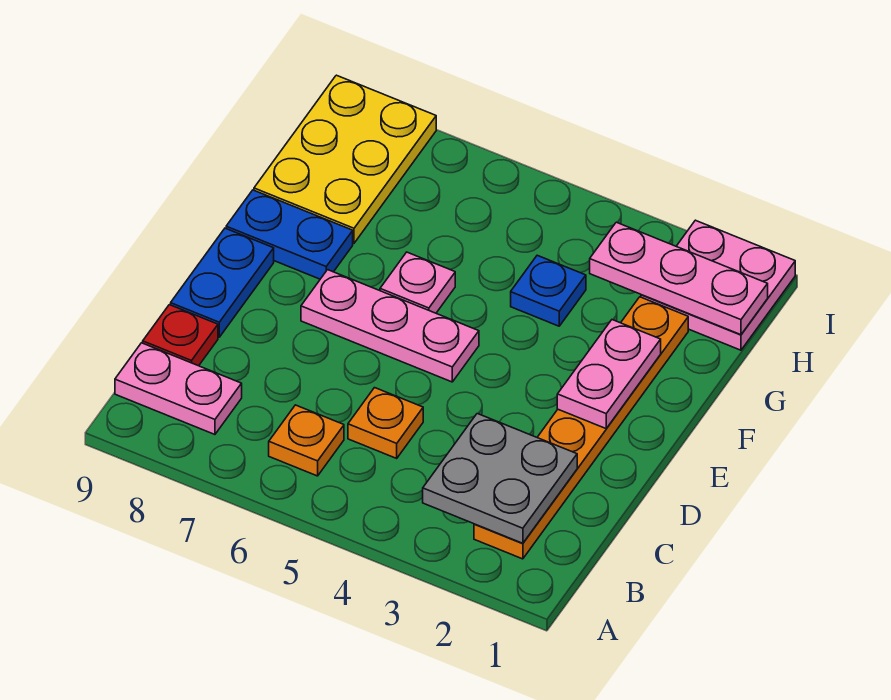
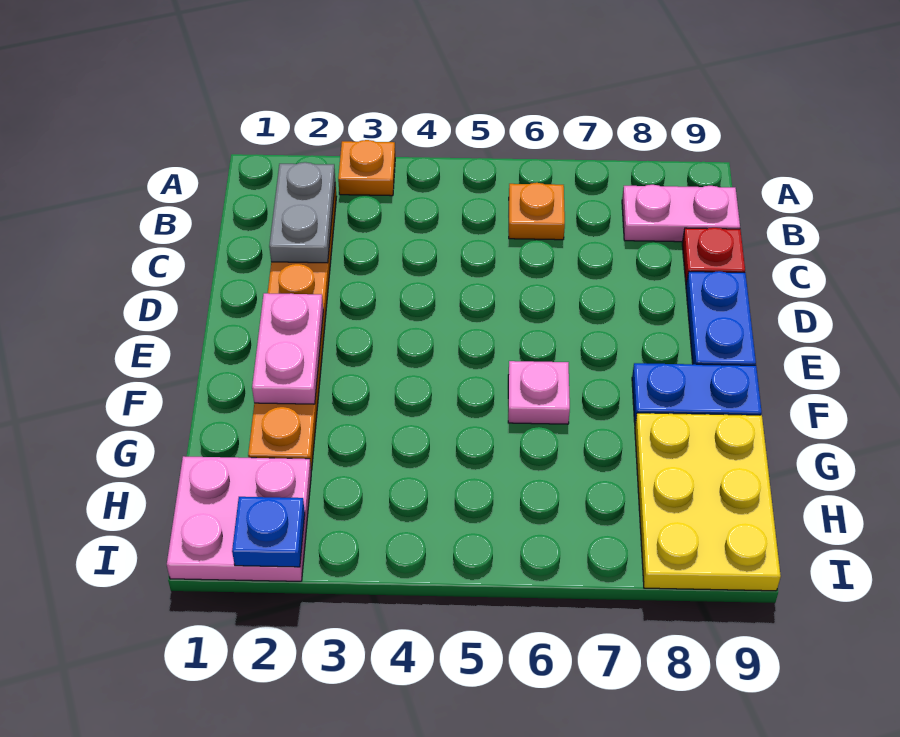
grey 2x2 plate [423,414,577,543] -> grey 1x2 plate [269,162,335,263]
orange 1x1 plate [348,388,423,458] -> orange 1x1 plate moved to [338,140,395,196]
pink 1x3 plate [301,270,479,382] -> none
blue 1x1 plate [511,255,586,326] -> blue 1x1 plate moved to [232,497,305,567]
pink 1x3 plate [590,222,768,335] -> none

